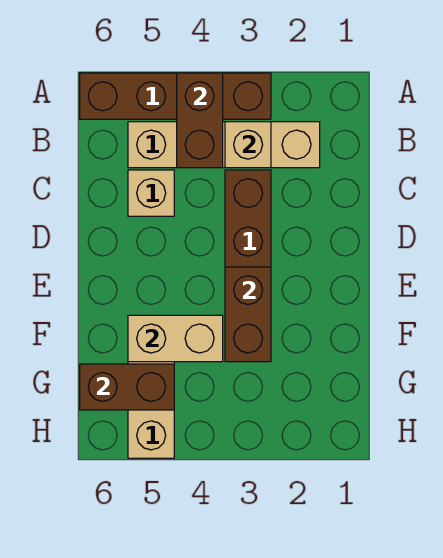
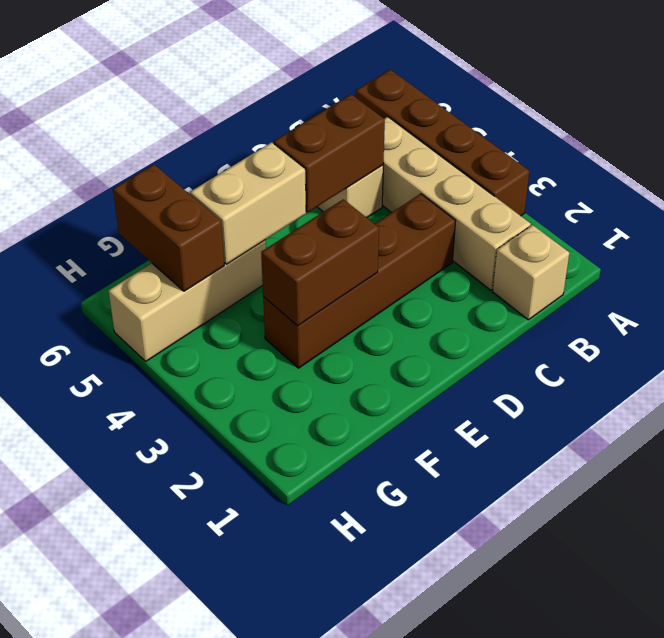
brown 1x2 brick [177,73,223,168] -> brown 1x2 brick moved to [274,94,385,212]
tan 1x1 brick [225,122,271,168] -> tan 1x1 brick moved to [493,225,569,320]
tan 1x2 brick [128,315,223,362] -> tan 1x2 brick turned to [190,142,306,264]

